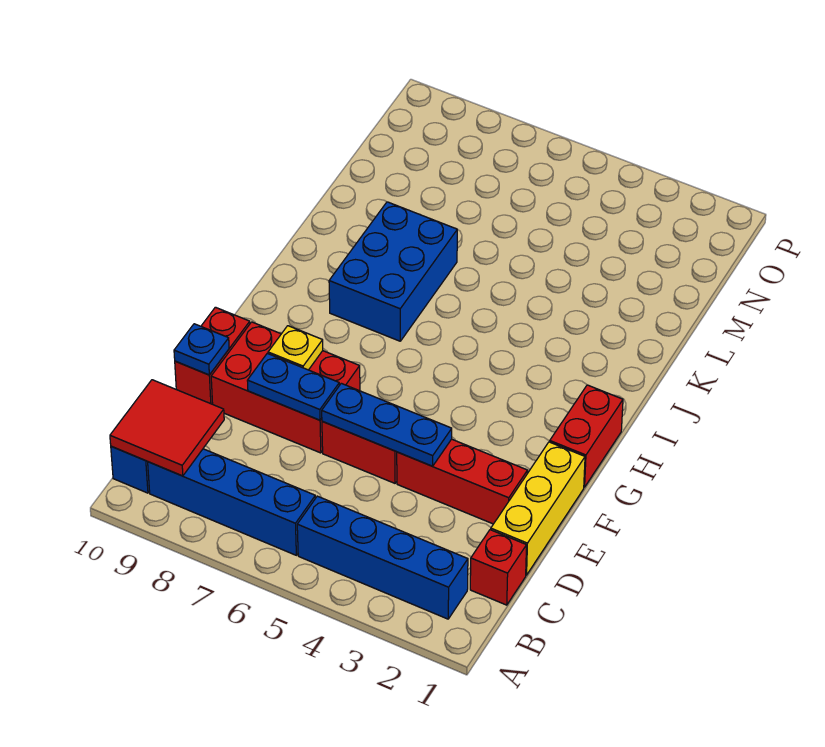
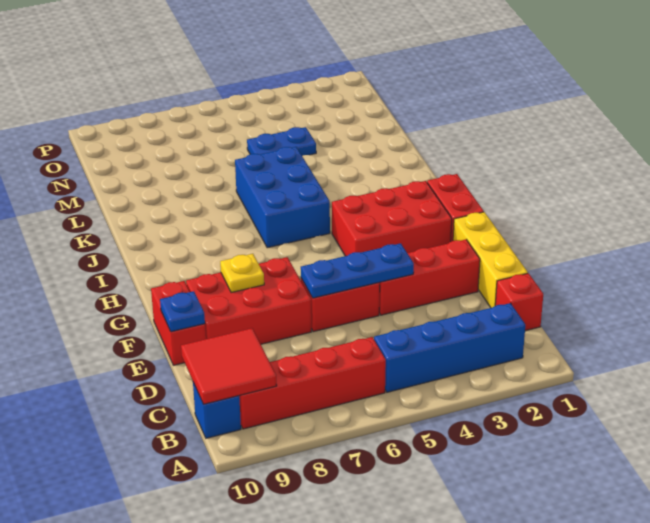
blue 1x4 brick [148,449,315,555] -> red 1x4 brick [239,337,386,429]
blue 1x2 plate [247,353,339,420] -> blue 1x2 plate moved to [247,127,316,156]
none -> red 2x3 brick [332,181,452,256]
blue 2x3 brick [329,202,457,341] -> blue 2x3 brick moved to [235,147,330,248]

